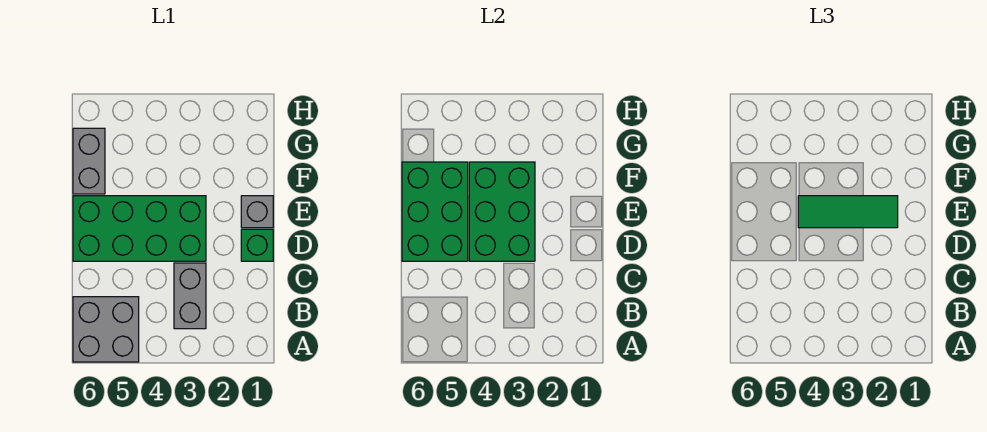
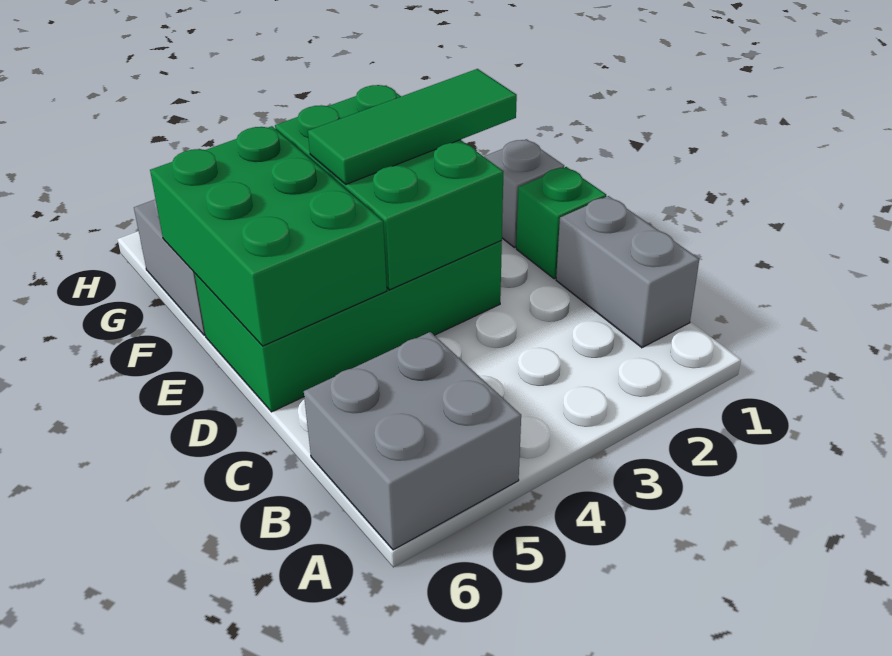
grey 1x2 brick [174,263,206,329] -> grey 1x2 brick moved to [556,196,699,348]

